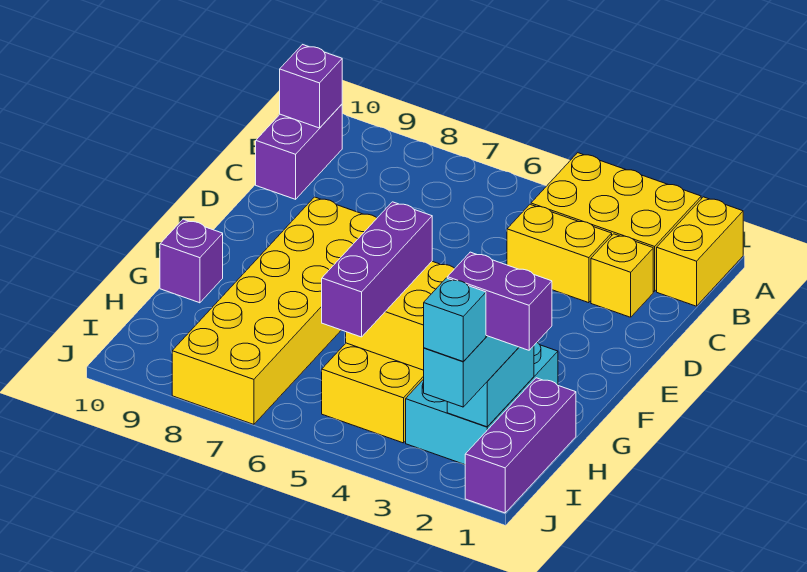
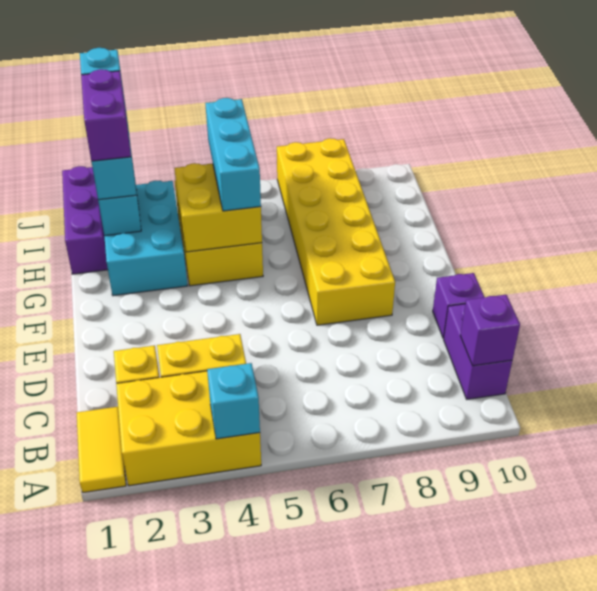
yellow 1x2 brick [657,197,743,306] -> yellow 1x2 tile [77,407,126,493]
none -> cyan 1x1 brick [207,363,260,439]
purple 1x3 brick [322,202,432,337] -> cyan 1x3 brick [205,98,261,211]
purple 1x1 brick [160,219,223,303] -> purple 1x1 brick moved to [433,273,484,338]
purple 1x2 brick [447,252,552,350] -> purple 1x2 brick turned to [81,69,131,161]

